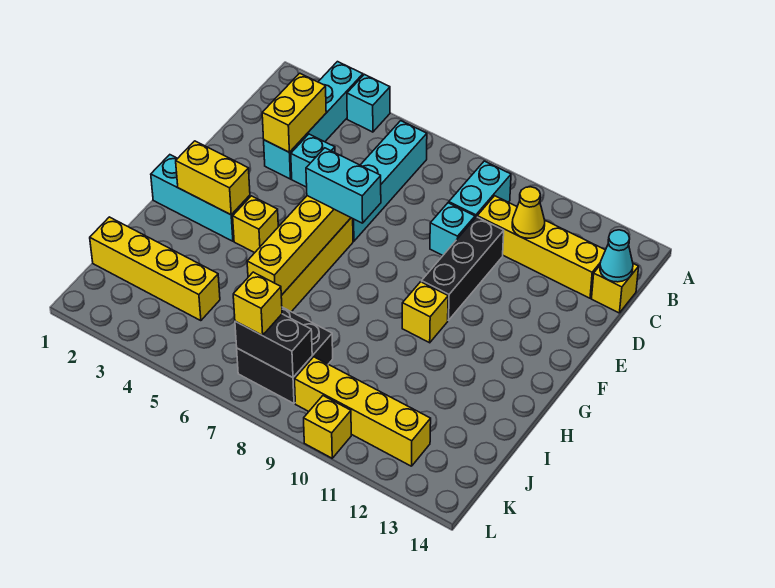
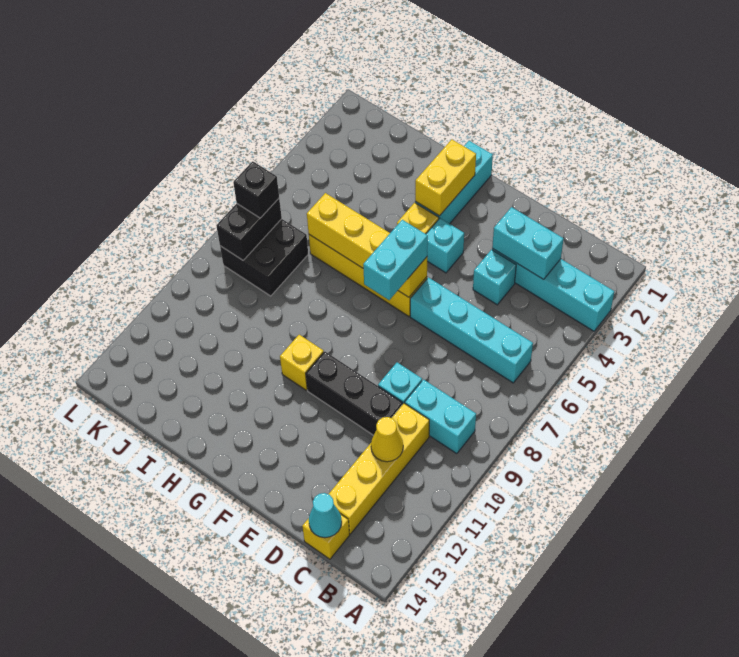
cyan 1x1 brick [347,74,390,132] -> cyan 1x1 brick moved to [426,218,464,273]
yellow 1x2 brick [262,73,326,152] -> cyan 1x2 brick [492,207,564,279]
yellow 1x4 brick [90,217,220,321] -> none
yellow 1x1 brick [233,272,282,336] -> black 1x1 brick [233,161,279,218]
yellow 1x4 brick [295,357,431,466] -> none
yellow 1x1 brick [304,396,351,458] -> none

